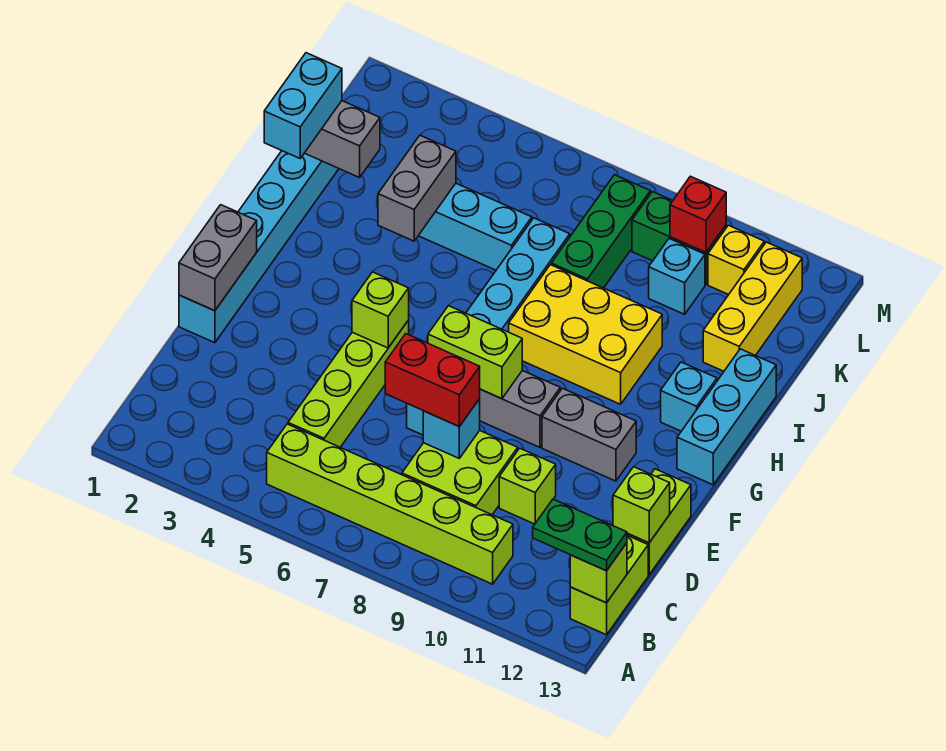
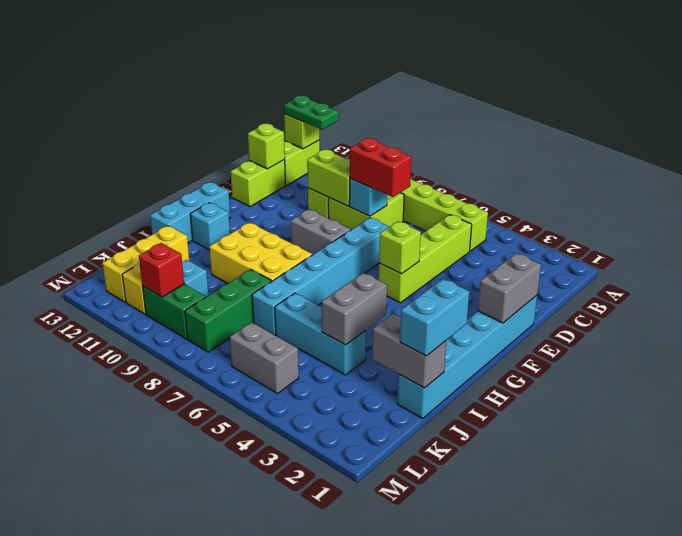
lime 1x2 brick [428,306,522,399] -> lime 1x2 brick moved to [307,150,350,206]
grey 1x2 brick [542,388,636,481] -> grey 1x2 brick moved to [230,322,299,394]

